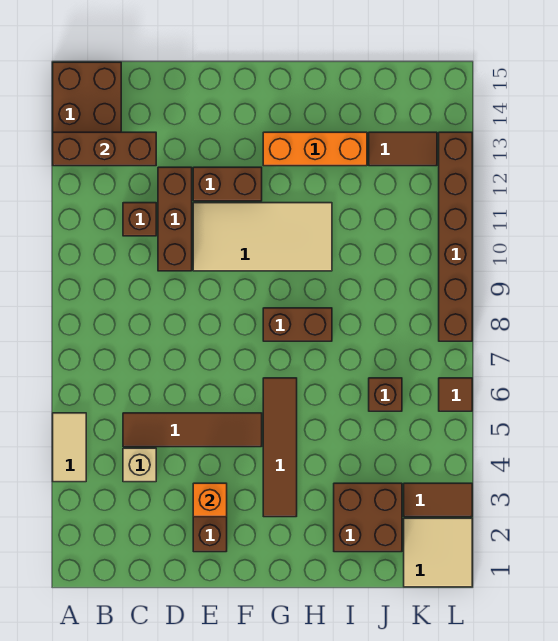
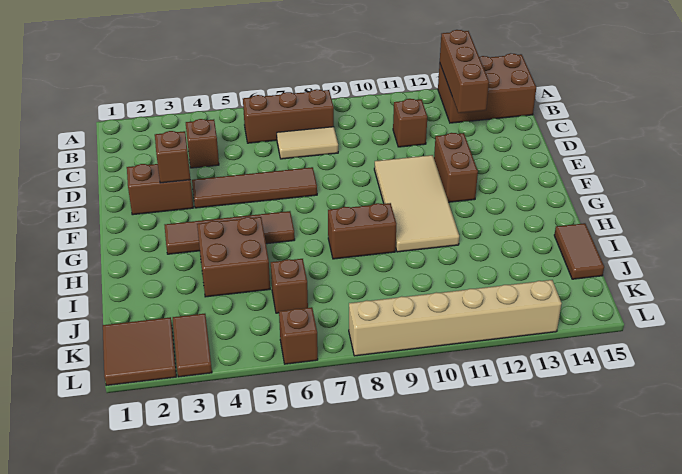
tan 1x2 tile [53,413,86,482] -> tan 1x2 tile moved to [277,127,338,159]
tan 1x1 brick [123,448,156,482] -> brown 1x1 brick [186,119,219,168]
brown 1x4 tile [123,413,262,447] -> brown 1x4 tile turned to [192,167,317,208]
brown 1x3 brick [158,167,192,271] -> brown 1x3 brick moved to [243,89,334,143]
orange 1x1 brick [193,483,227,517] -> brown 1x1 brick [155,131,190,183]
brown 1x2 brick [263,308,332,341] -> brown 1x2 brick turned to [328,203,396,259]
orange 1x3 brick [263,132,367,166] -> none
brown 2x2 brick [334,483,402,552] -> brown 2x2 brick moved to [197,217,270,297]
brown 1x2 tile [369,132,437,166] -> brown 1x2 tile moved to [554,223,604,279]
tan 2x2 tile [404,518,472,587] -> brown 2x2 tile [103,317,176,386]
brown 1x1 tile [439,378,472,411] -> brown 1x1 brick [279,307,318,364]
brown 1x6 brick [439,132,472,341] -> tan 1x6 brick [349,280,562,356]

